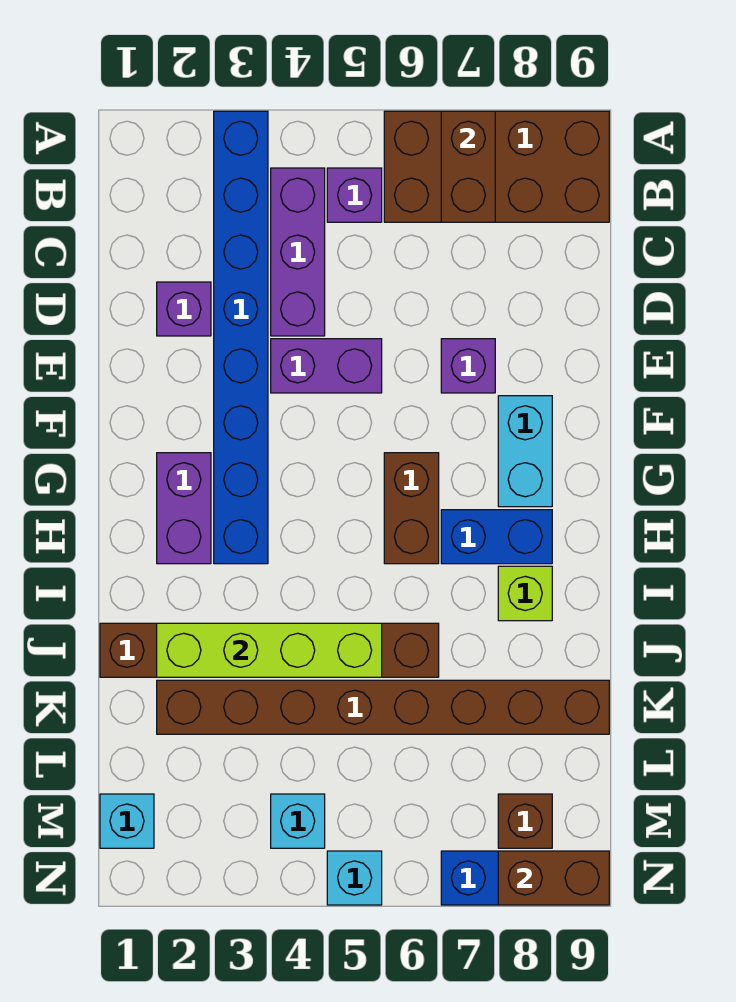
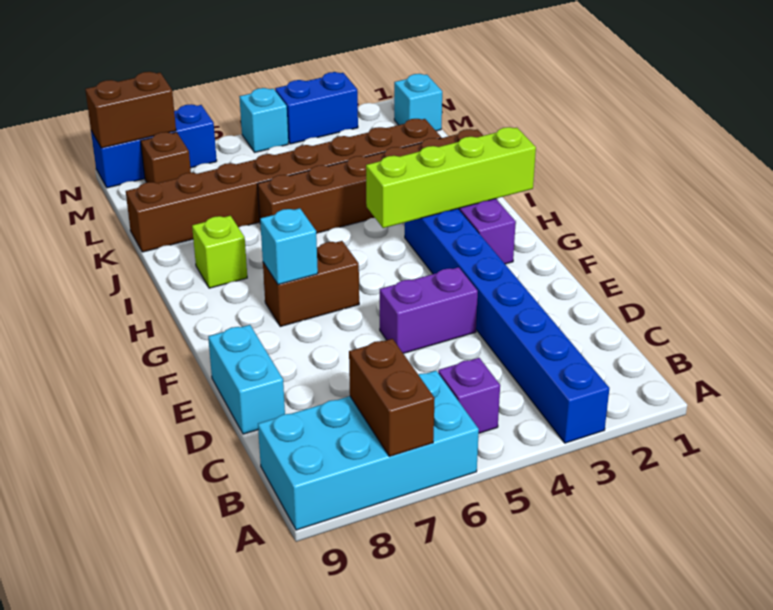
brown 2x4 brick [384,111,609,222] -> cyan 2x4 brick [258,371,479,530]
purple 1x3 brick [271,168,325,336] -> none
purple 1x1 brick [157,282,211,336] -> none
purple 1x1 brick [441,339,495,393] -> none
cyan 1x2 brick [498,396,552,507] -> cyan 1x2 brick moved to [208,325,285,434]
brown 1x2 brick [384,453,439,564] -> brown 1x2 brick turned to [263,241,359,326]
blue 1x2 brick [441,510,552,564] -> blue 1x2 brick moved to [275,72,358,144]
lime 1x4 brick [157,623,382,677] -> lime 1x4 brick moved to [366,127,536,228]
cyan 1x1 brick [271,794,325,848] -> cyan 1x1 brick moved to [260,208,318,285]

